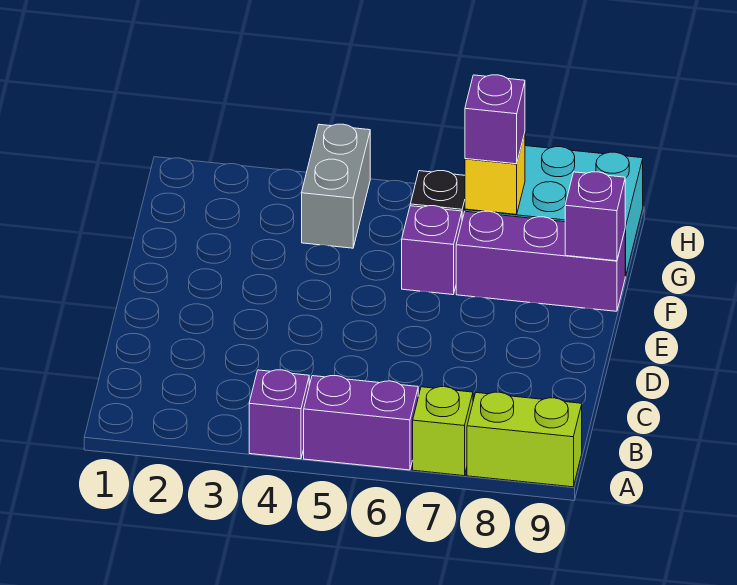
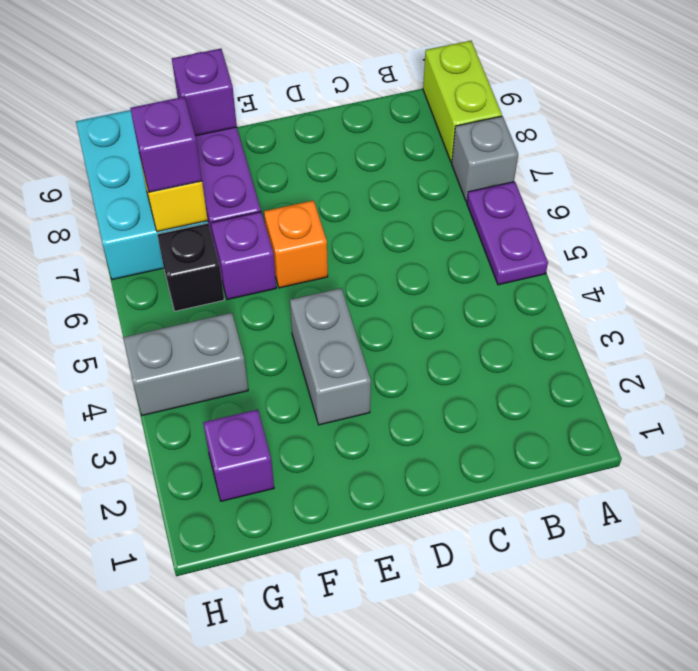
purple 1x1 brick [249,370,309,459] -> purple 1x1 brick moved to [203,410,274,501]
purple 1x2 brick [304,376,418,470] -> purple 1x2 plate [467,182,548,285]
lime 1x1 brick [413,387,473,476] -> grey 1x1 brick [452,116,518,202]
none -> grey 1x2 brick [290,288,371,425]
none -> orange 1x1 brick [264,200,328,288]

